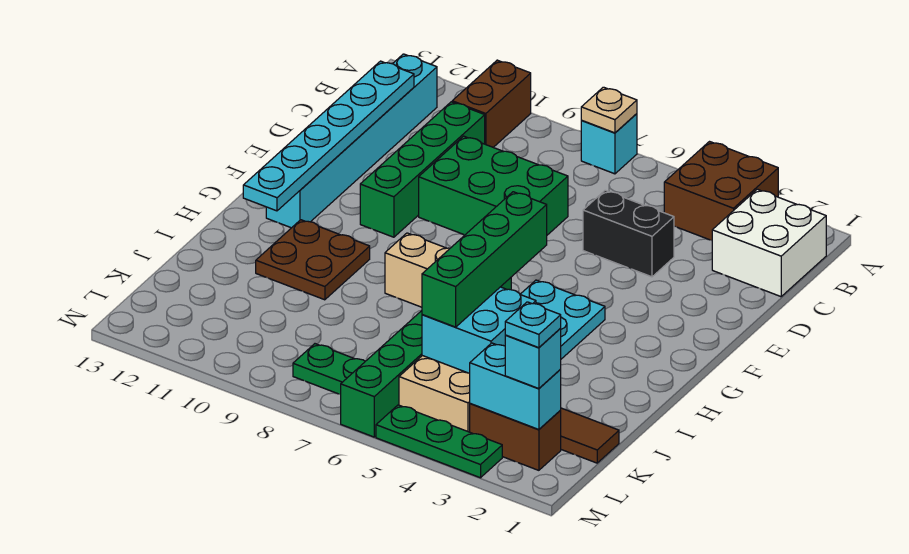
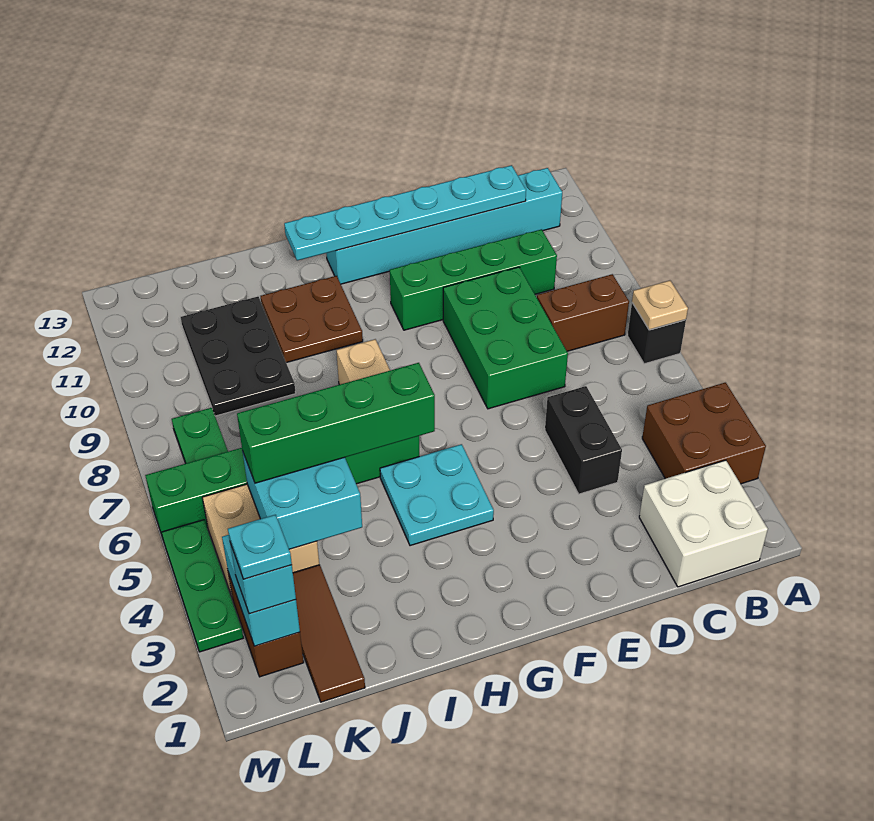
cyan 1x1 brick [581,114,637,174] -> black 1x1 brick [627,303,686,364]
brown 1x2 brick [452,60,531,147] -> brown 1x2 brick moved to [537,274,629,351]
none -> black 2x3 plate [181,297,296,416]

